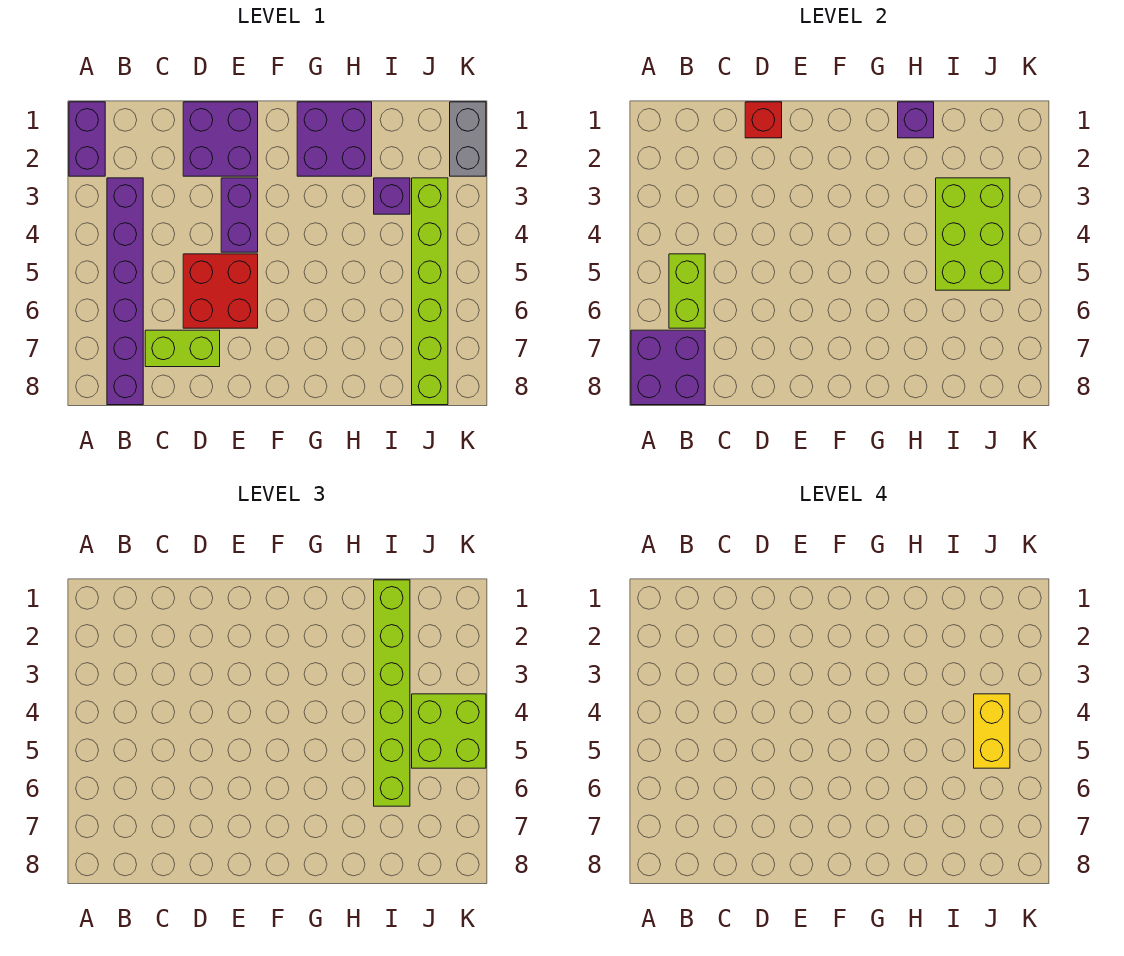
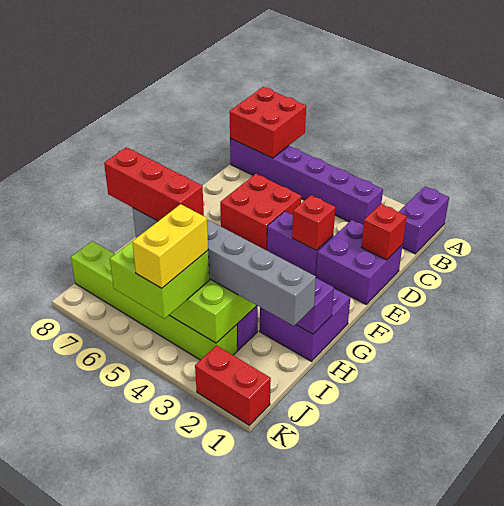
purple 1x2 brick [69,102,105,176] -> purple 1x2 brick turned to [399,187,449,254]
purple 2x2 brick [631,330,705,405] -> red 2x2 brick [230,87,306,158]
lime 1x2 brick [669,254,705,328] -> none
lime 1x2 brick [145,330,220,367] -> none
none -> red 1x1 brick [292,195,335,250]
lime 1x6 brick [374,580,410,806] -> grey 1x6 brick [133,208,316,326]
none -> red 1x3 brick [104,147,204,221]
yellow 1x2 brick [974,694,1010,768] -> yellow 1x2 brick turned to [132,204,208,288]
grey 1x2 brick [450,102,486,176] -> red 1x2 brick [195,345,271,425]

